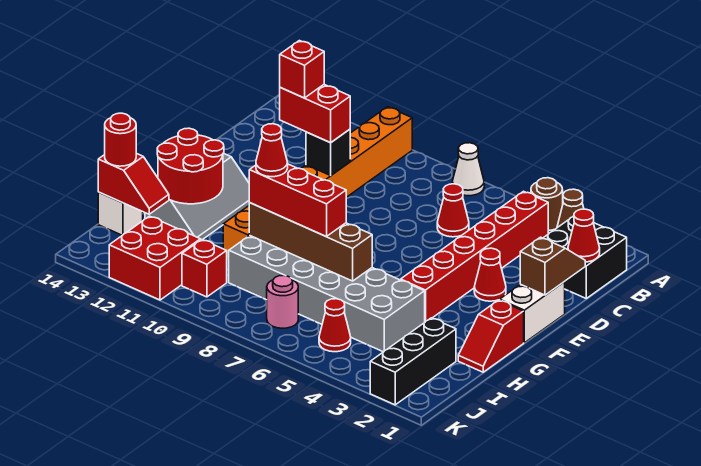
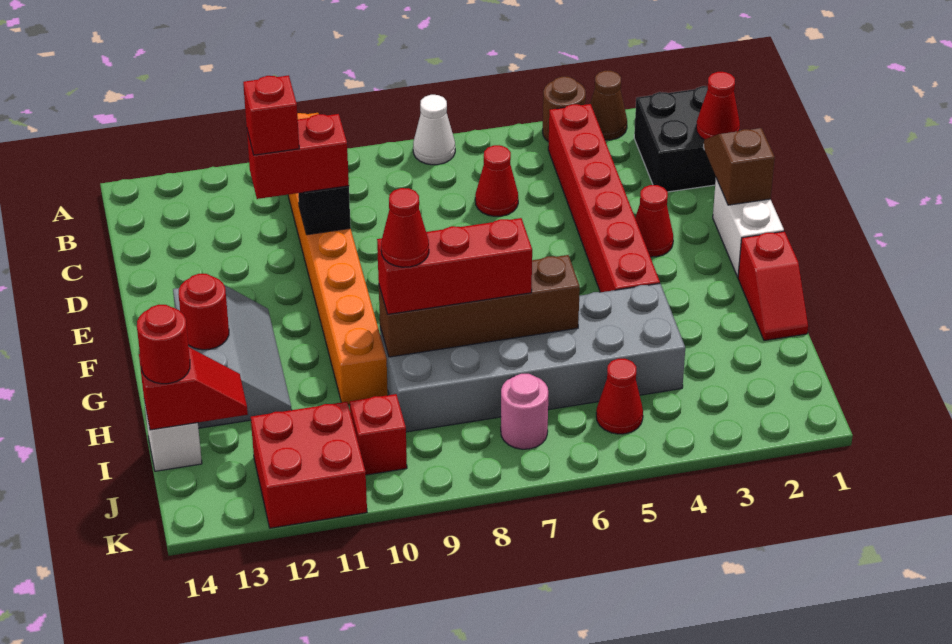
red 2x2 round brick [157,128,224,204] -> red 1x1 round brick [178,274,229,350]
black 1x3 brick [370,318,456,405] -> none

